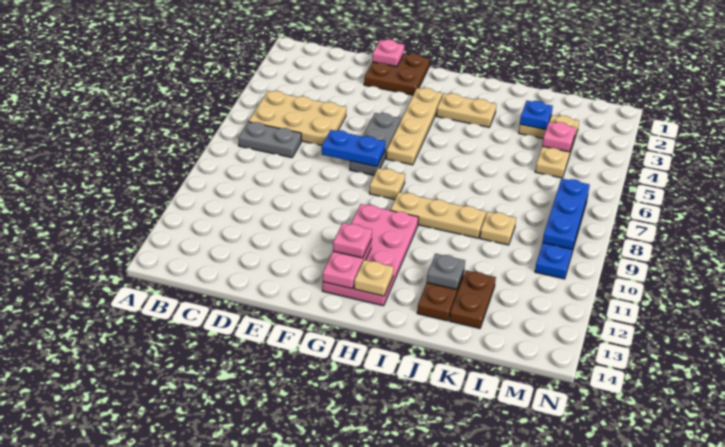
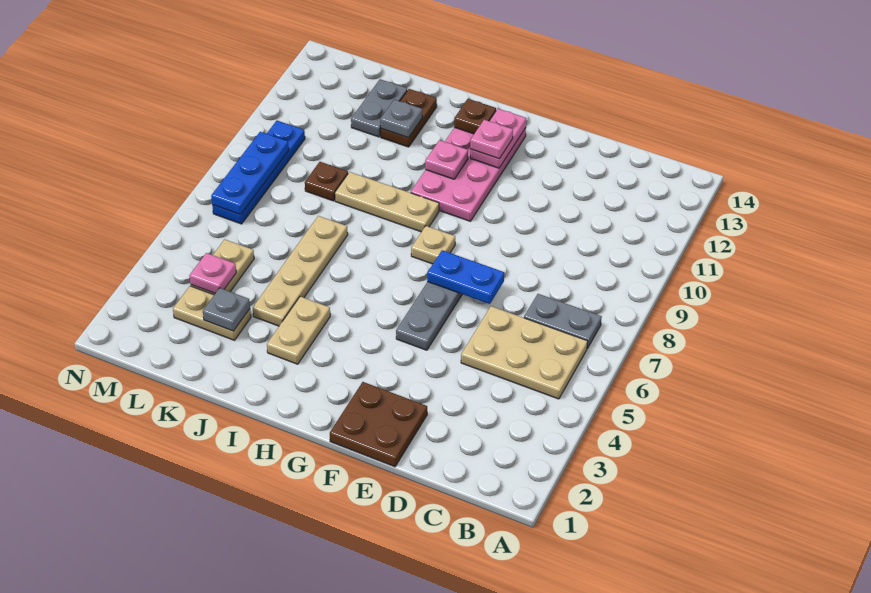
pink 1x1 plate [372,40,404,67] -> pink 1x1 plate moved to [425,140,468,179]
tan 1x4 plate [386,88,442,165] -> tan 1x4 plate moved to [253,216,348,326]
tan 1x2 plate [436,93,496,127] -> tan 1x2 plate turned to [267,297,330,364]
tan 1x1 plate [354,260,394,296] -> brown 1x1 plate [454,99,496,134]
blue 1x1 plate [520,101,553,130] -> grey 1x1 plate [203,288,250,331]
tan 1x1 plate [480,212,516,245] -> brown 1x1 plate [305,162,348,201]
brown 1x2 plate [449,270,496,328] -> grey 1x2 plate [351,79,407,137]

